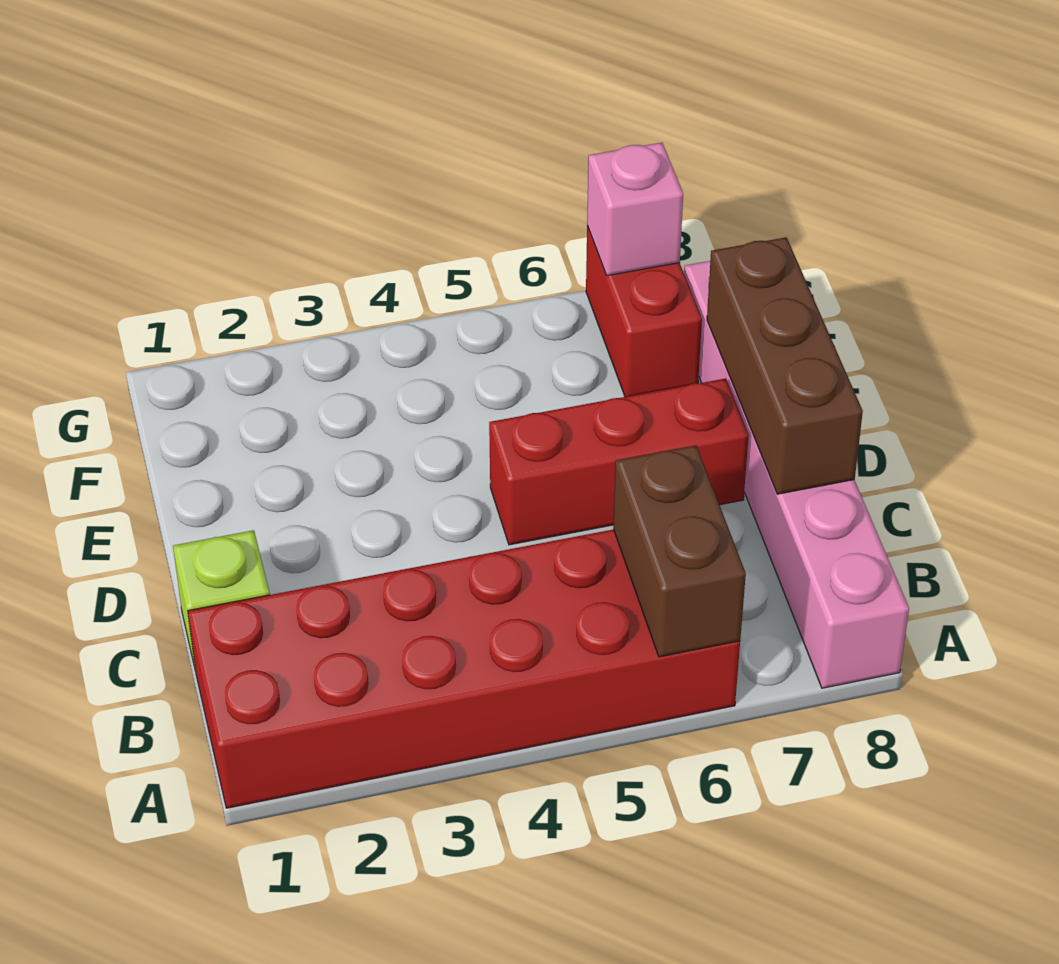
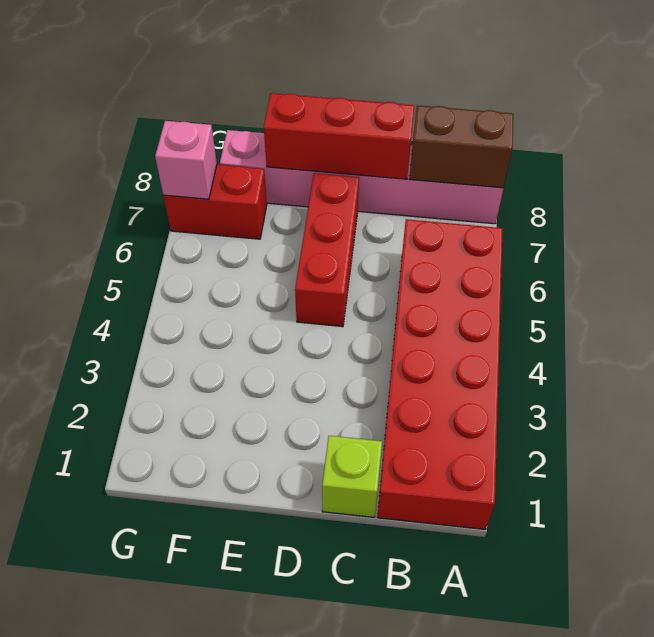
brown 1x2 brick [613,445,746,657] -> brown 1x2 brick moved to [410,105,513,188]
brown 1x3 brick [707,237,863,494] -> red 1x3 brick [264,93,414,179]

